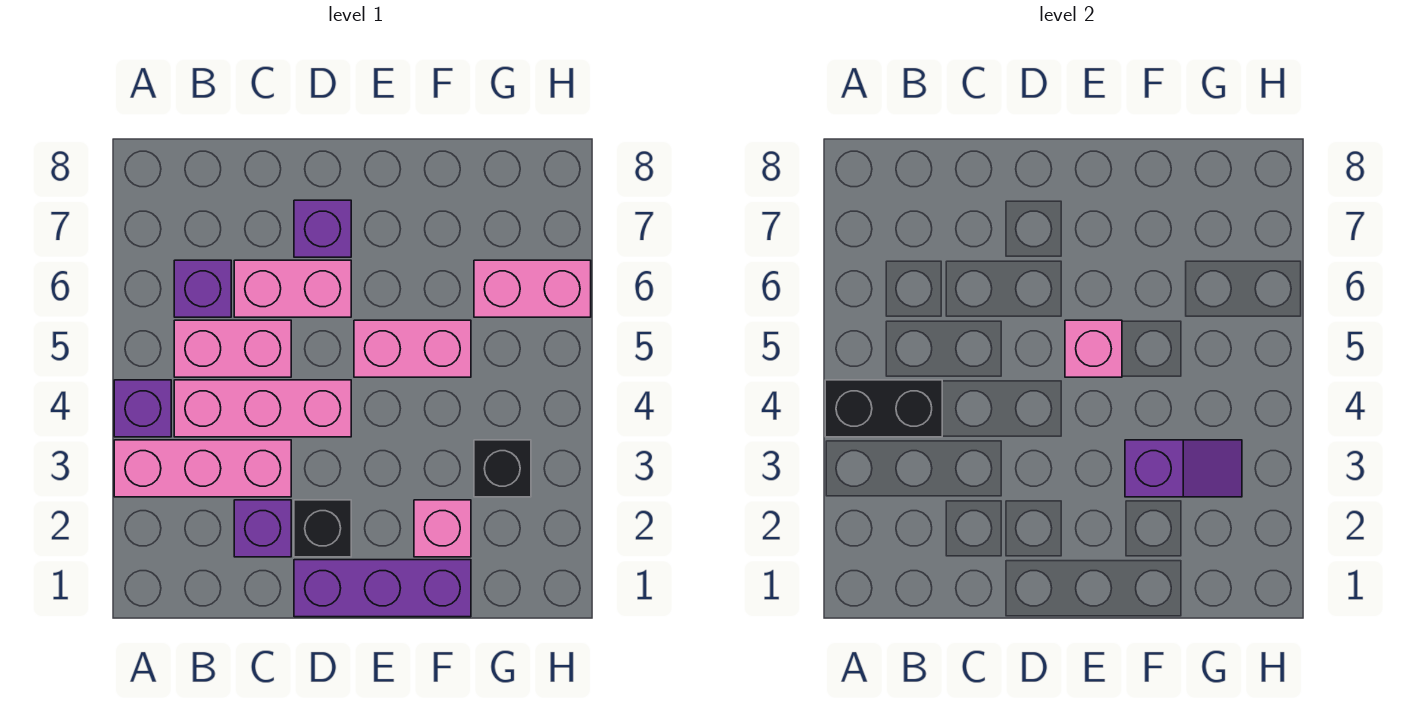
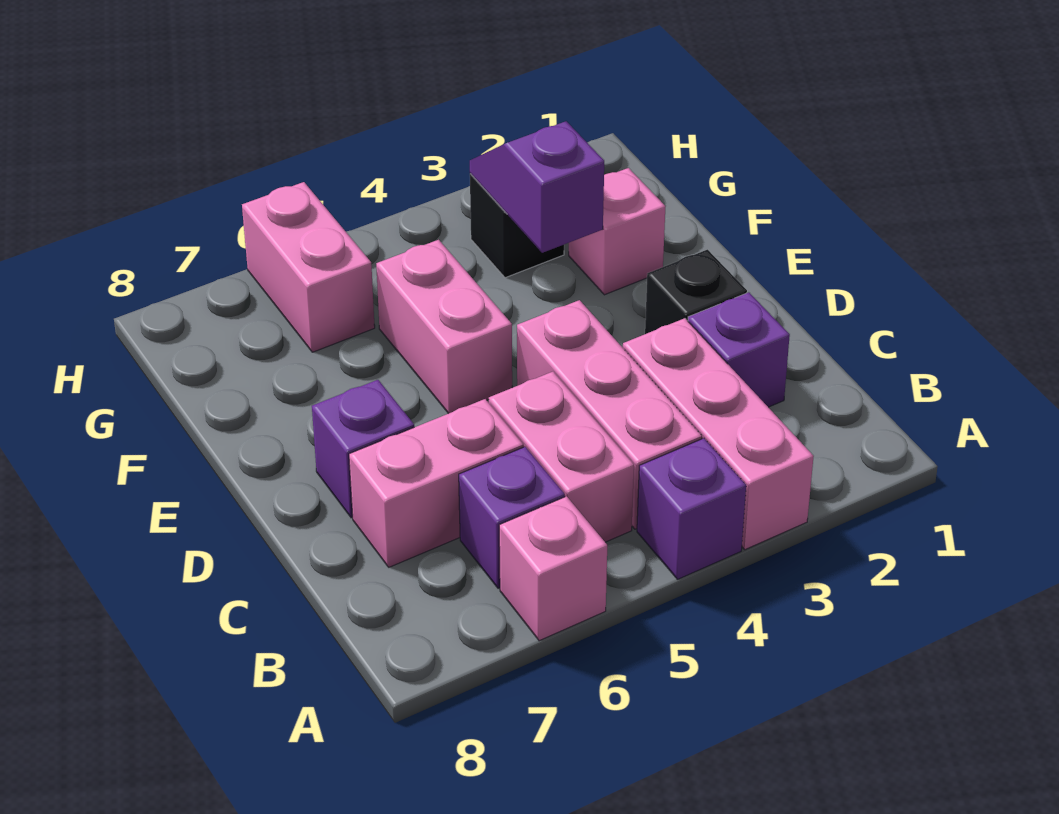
black 1x2 brick [825,380,942,437] -> none
pink 1x2 brick [234,260,351,317] -> pink 1x2 brick turned to [349,399,523,567]
purple 1x3 brick [294,560,471,617] -> none
pink 1x1 brick [1065,320,1122,377] -> pink 1x1 brick moved to [499,496,607,641]

